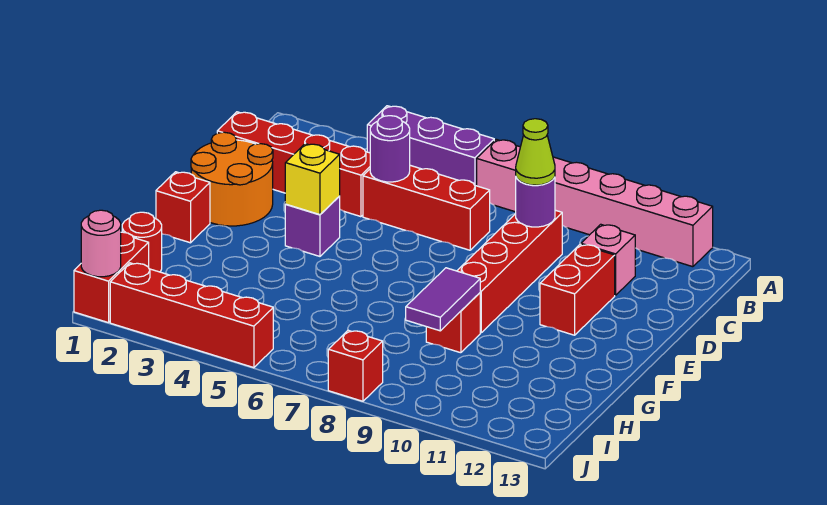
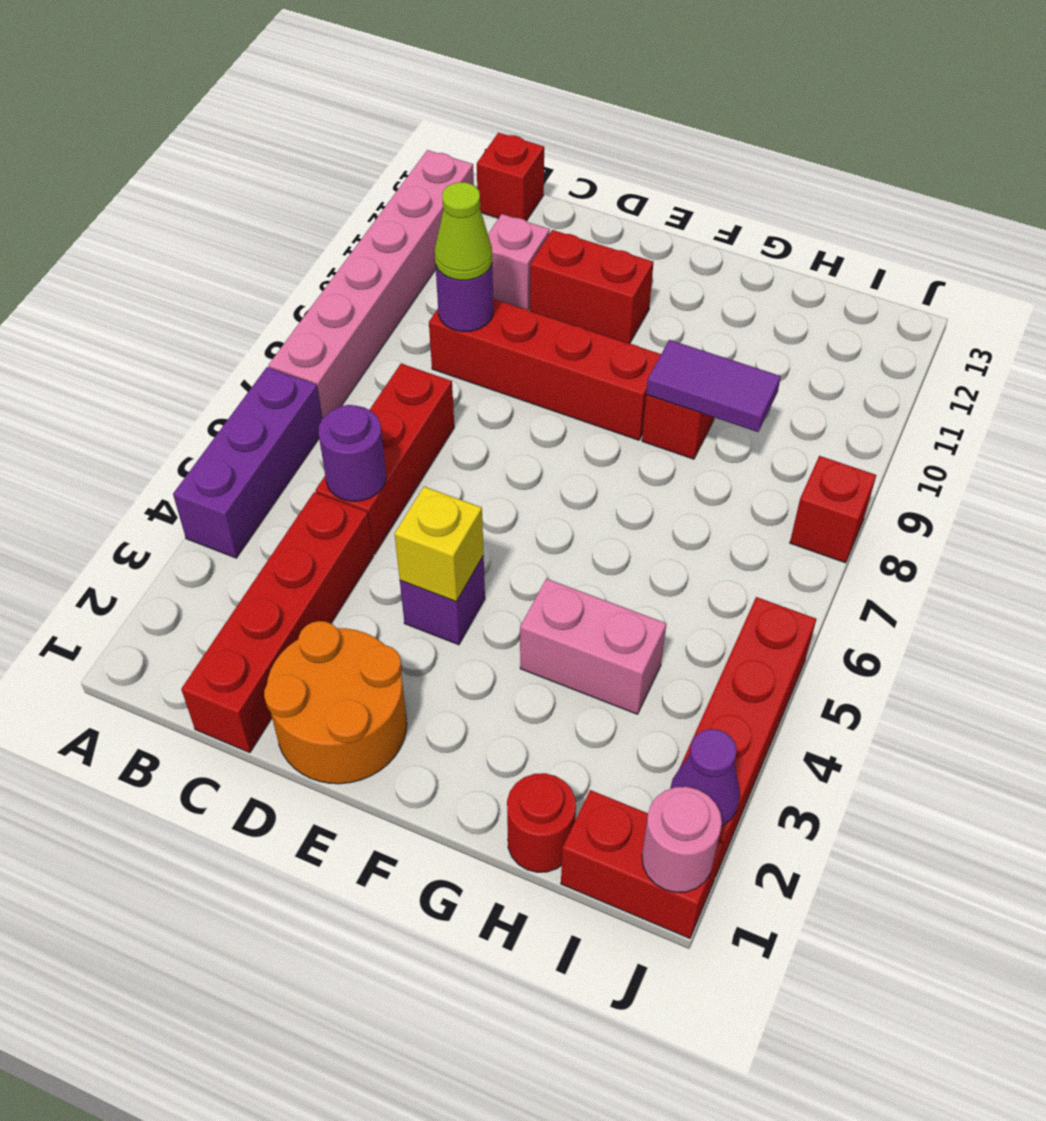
red 1x1 brick [156,172,210,243] -> red 1x1 brick moved to [477,133,544,221]
none -> pink 1x2 brick [520,579,666,714]
none -> purple 1x1 cone [670,729,740,826]

